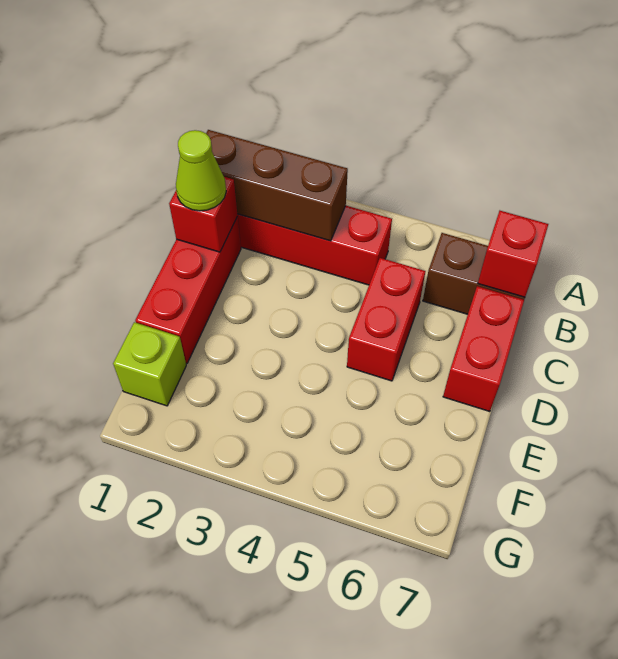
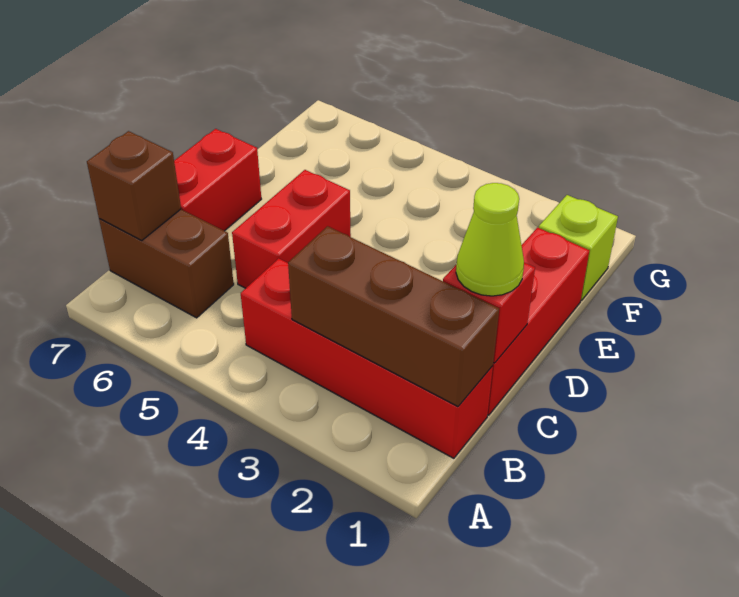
red 1x1 brick [478,211,548,297] -> brown 1x1 brick [87,131,181,240]

